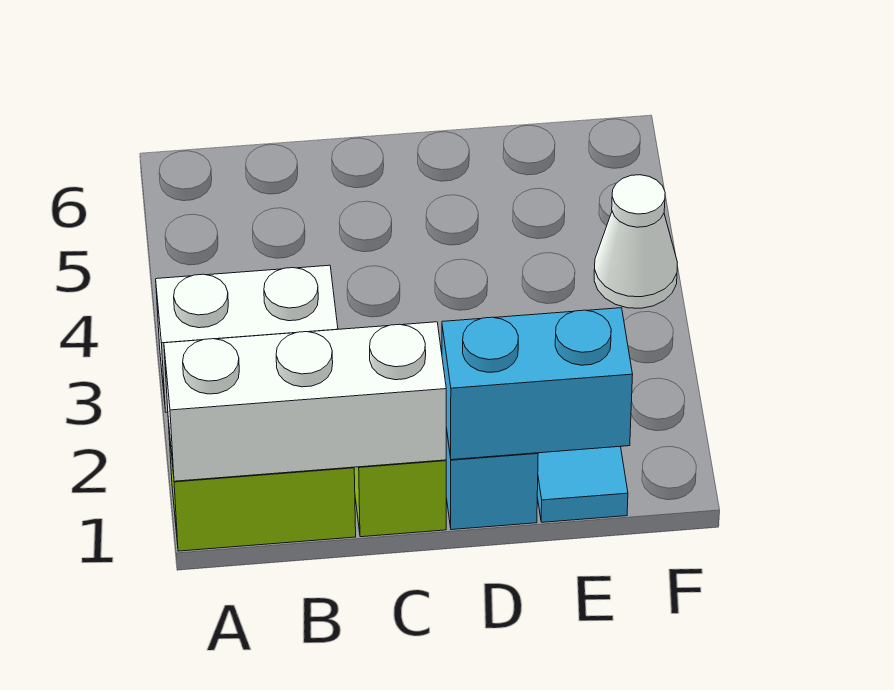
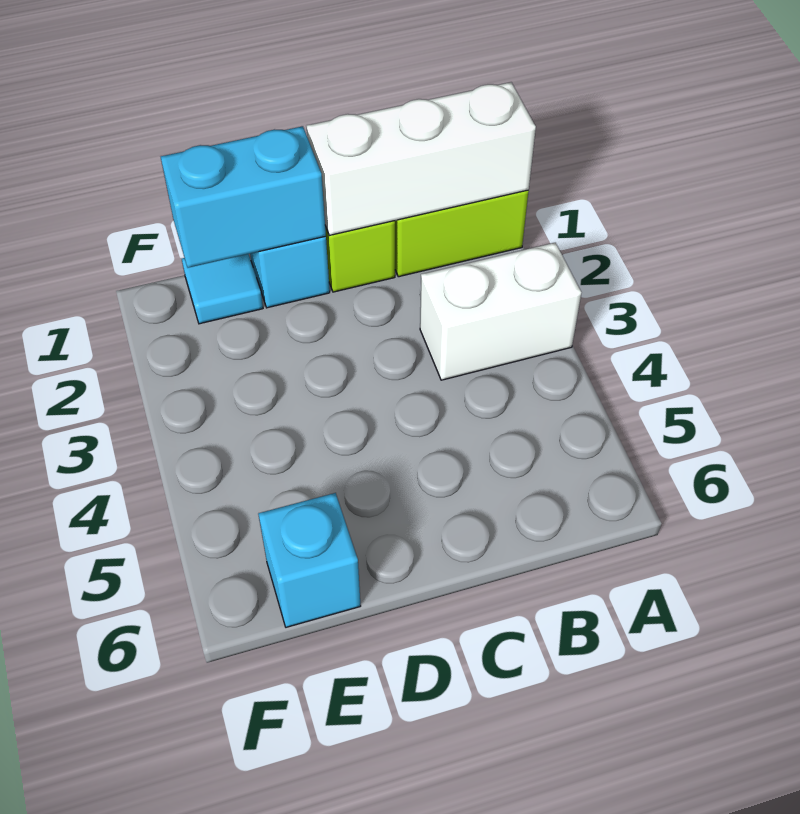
none -> cyan 1x1 brick [258,493,361,627]
white 1x1 cone [594,175,678,308] -> none

